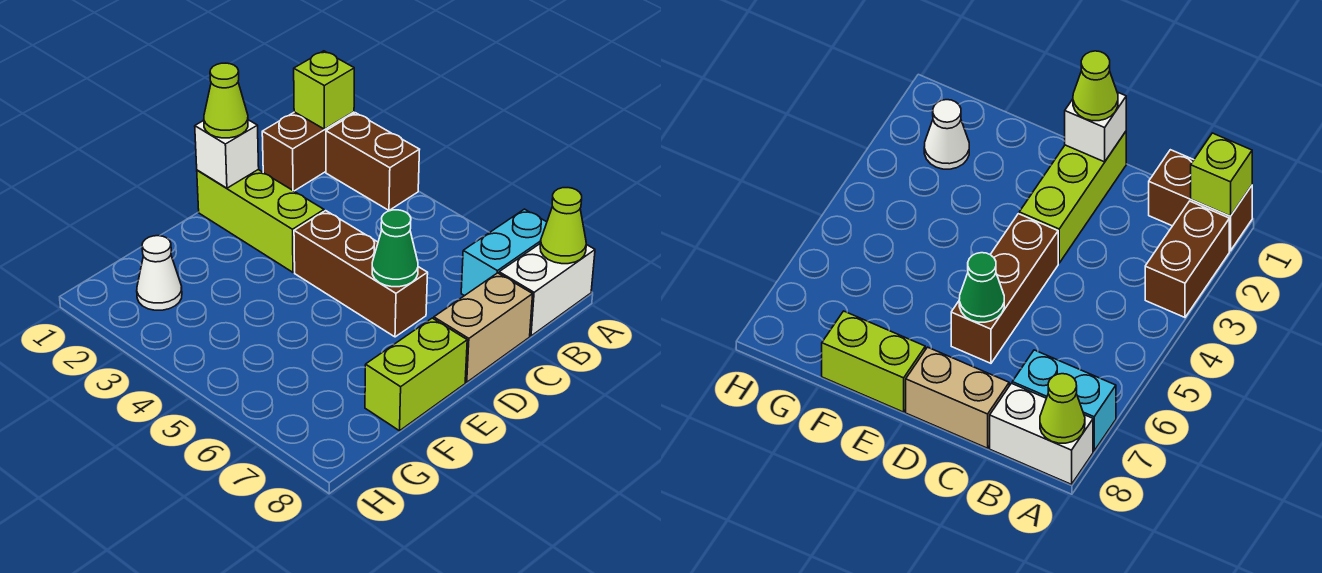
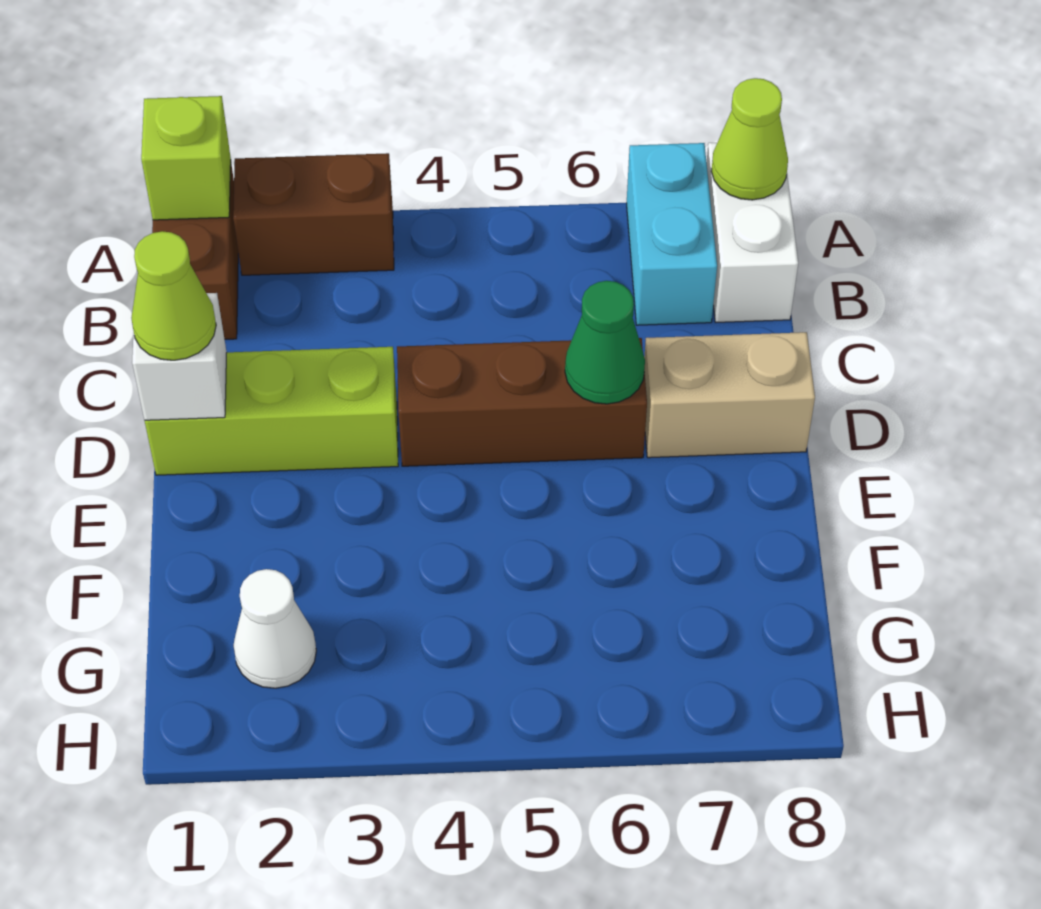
tan 1x2 brick [434,273,533,382] -> tan 1x2 brick turned to [644,332,815,458]
lime 1x2 brick [365,318,467,431] -> none

